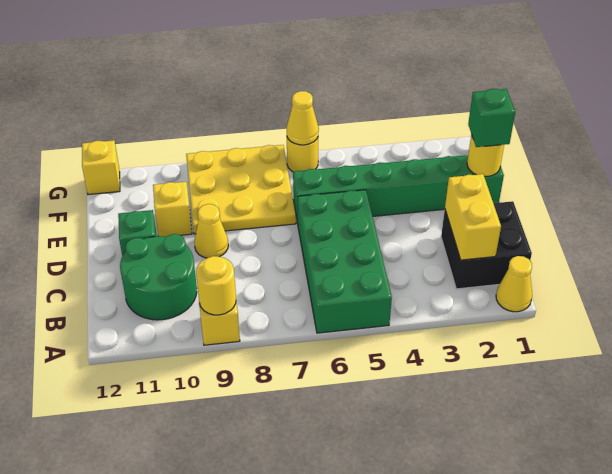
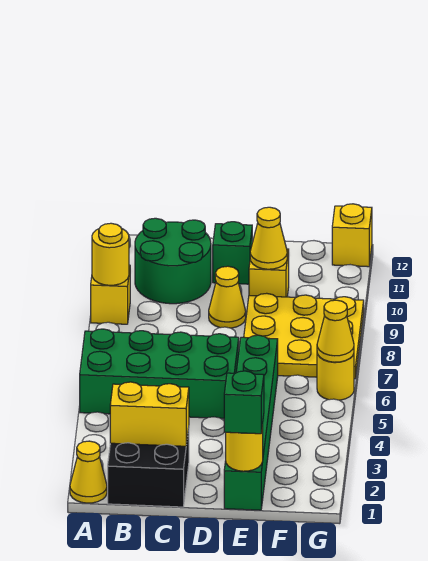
none -> yellow 1x1 cone [250,207,287,269]

